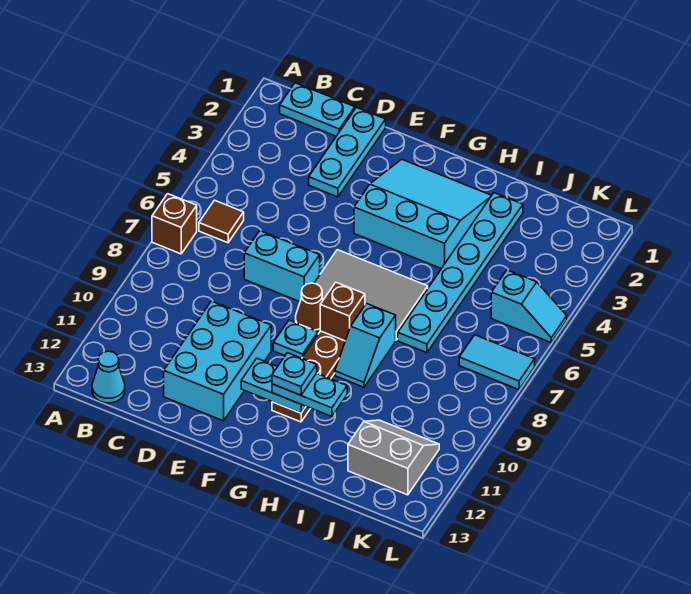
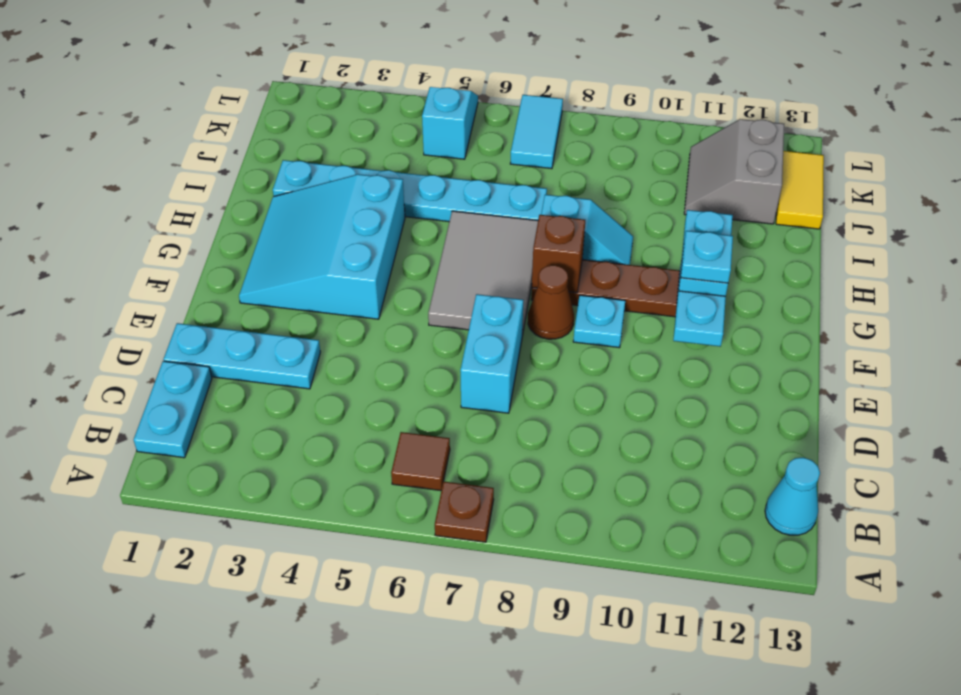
brown 1x1 brick [152,194,197,254] -> brown 1x1 plate [435,481,494,542]
cyan 2x3 brick [164,301,271,421] -> none
none -> yellow 1x2 tile [776,151,824,229]

